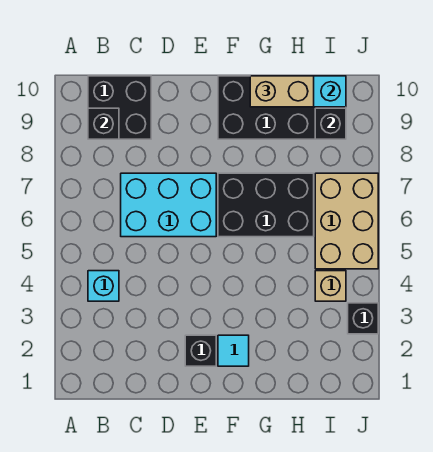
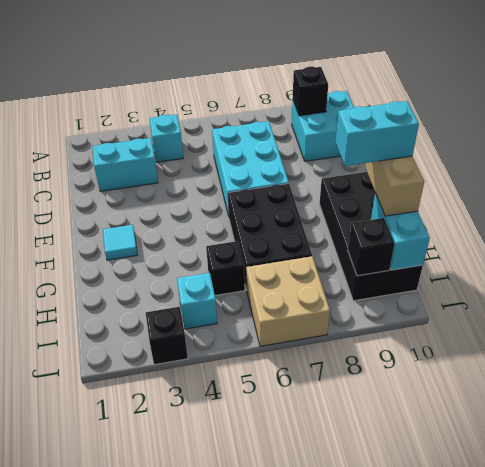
black 2x2 brick [88,76,151,139] -> cyan 2x2 brick [292,91,354,161]
none -> cyan 1x2 brick [92,138,158,191]
black 1x1 brick [185,335,216,366] -> black 1x1 brick moved to [206,241,245,296]
none -> cyan 1x2 brick [336,101,419,166]
tan 1x1 brick [315,271,346,301] -> cyan 1x1 brick [177,273,217,329]
tan 2x3 brick [315,173,378,269] -> tan 2x2 brick [246,256,330,346]

